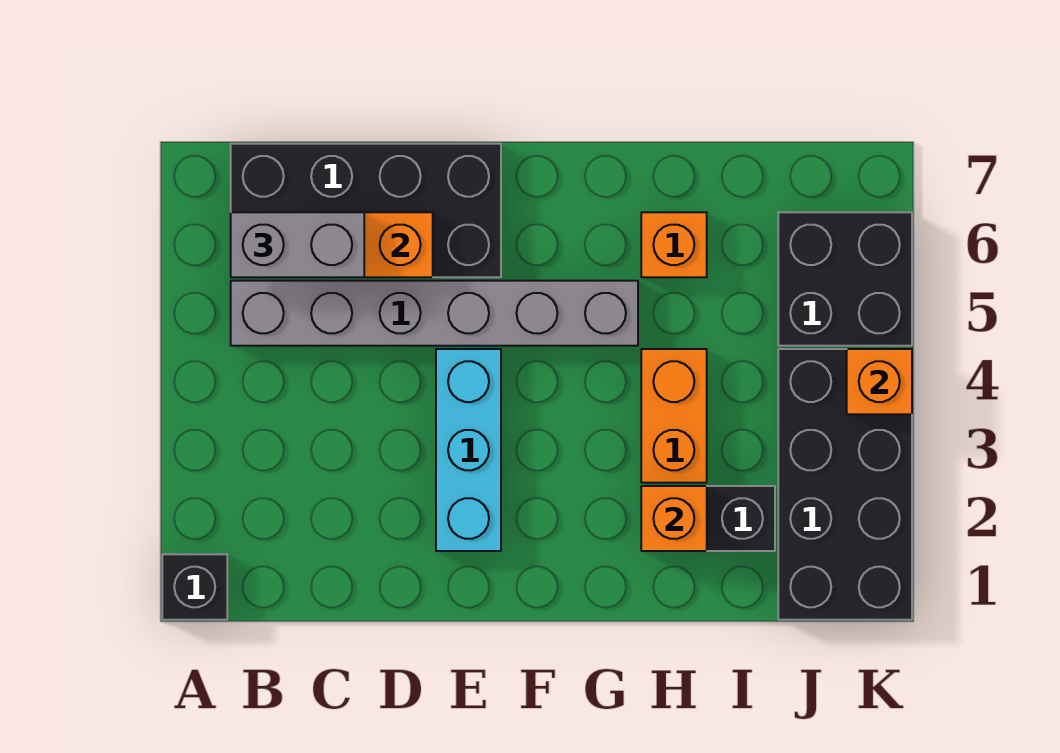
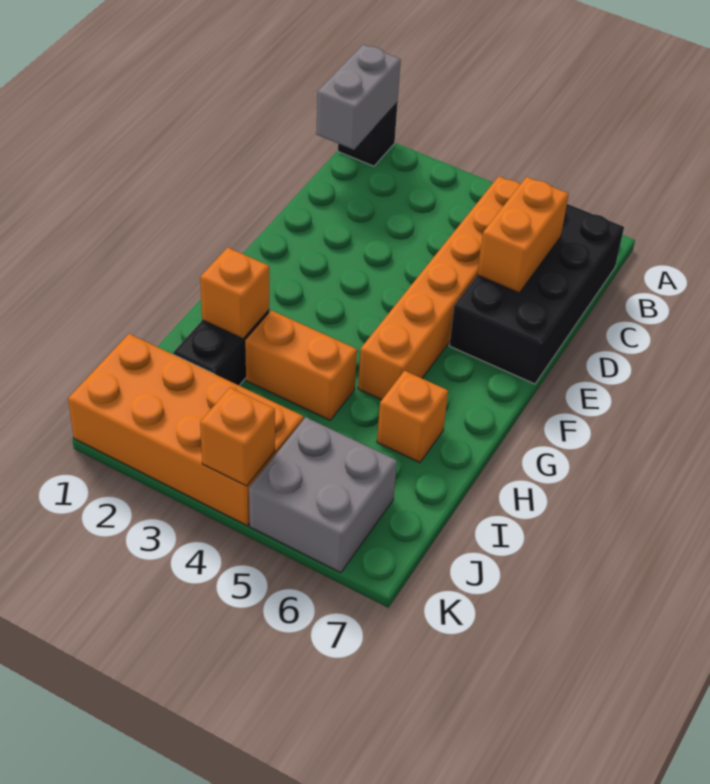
grey 1x6 brick [231,281,638,346] -> orange 1x6 brick [358,176,520,400]
grey 1x2 brick [231,212,364,277] -> grey 1x2 brick moved to [316,45,401,150]
cyan 1x3 brick [436,349,501,551] -> none
black 2x4 brick [778,349,912,620] -> orange 2x4 brick [68,334,303,526]
black 2x2 brick [778,212,912,346] -> grey 2x2 brick [249,417,397,573]

